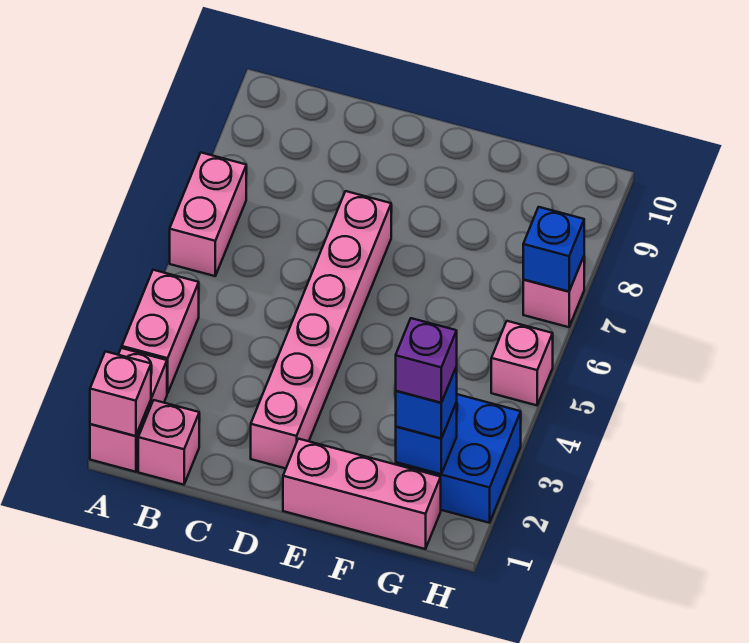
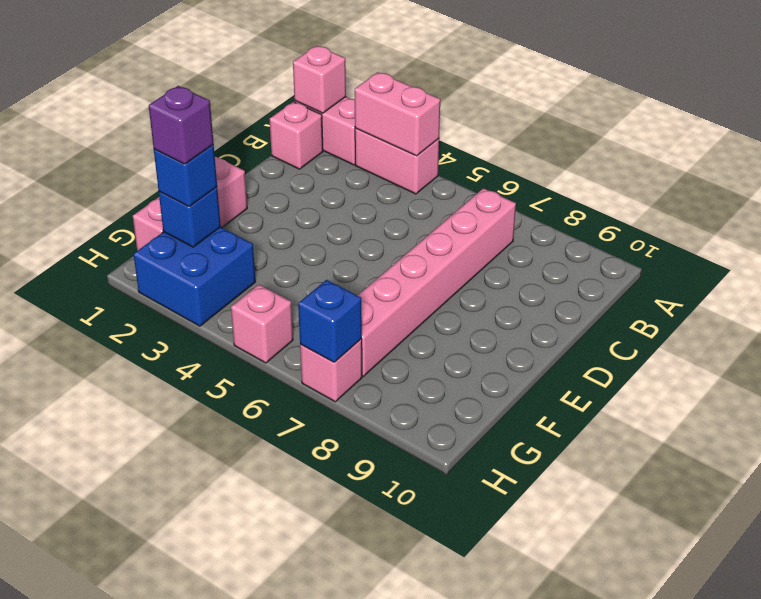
pink 1x2 brick [170,153,246,276] -> pink 1x2 brick moved to [355,72,440,156]
pink 1x6 brick [251,191,391,468] -> pink 1x6 brick turned to [357,188,516,376]

